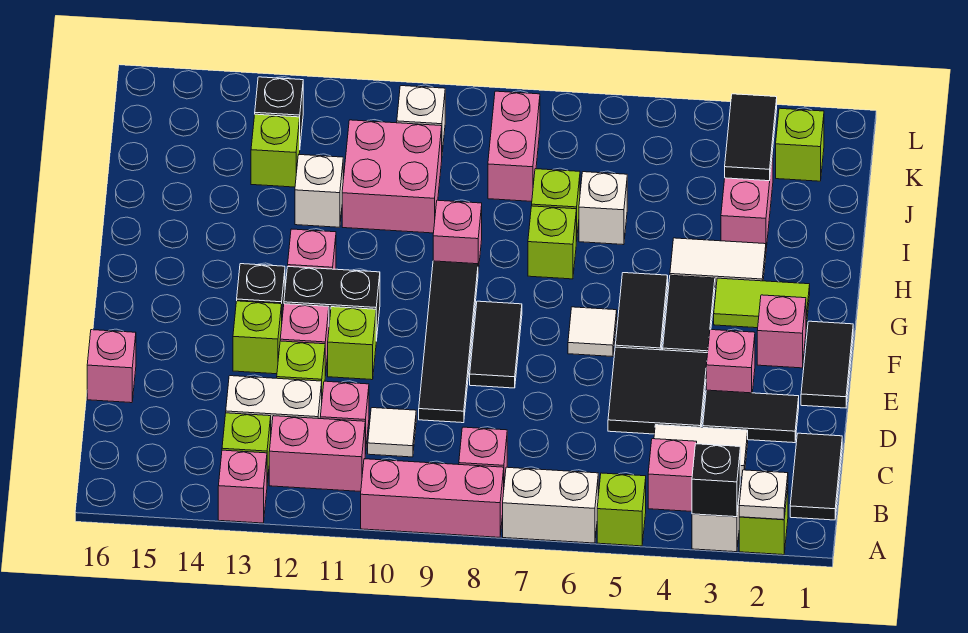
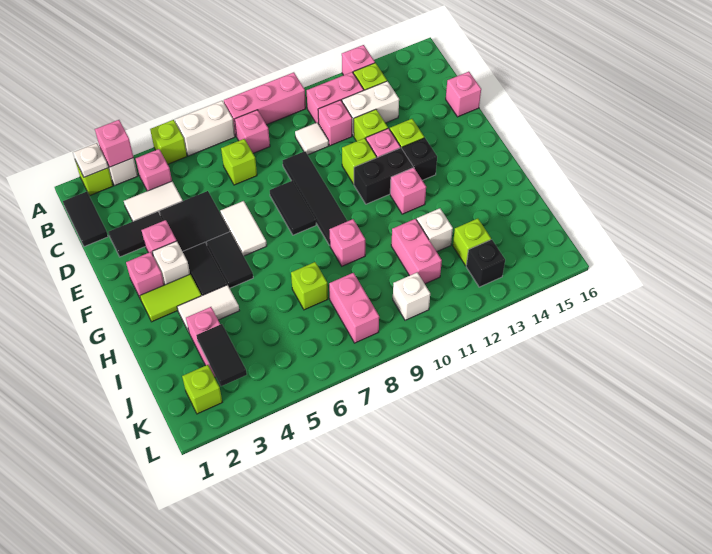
black 1x1 brick [692,444,740,517] -> pink 1x1 brick [95,120,134,167]
black 1x2 tile [801,321,853,408] -> none
white 1x1 tile [568,307,617,357] -> white 1x2 tile [220,201,267,256]
lime 1x1 brick [528,206,576,279] -> lime 1x1 brick moved to [221,139,257,185]
white 1x1 brick [579,172,627,245] -> white 1x1 brick moved to [152,241,190,285]
pink 2x2 brick [342,120,442,233] -> pink 1x2 brick [391,219,442,284]

